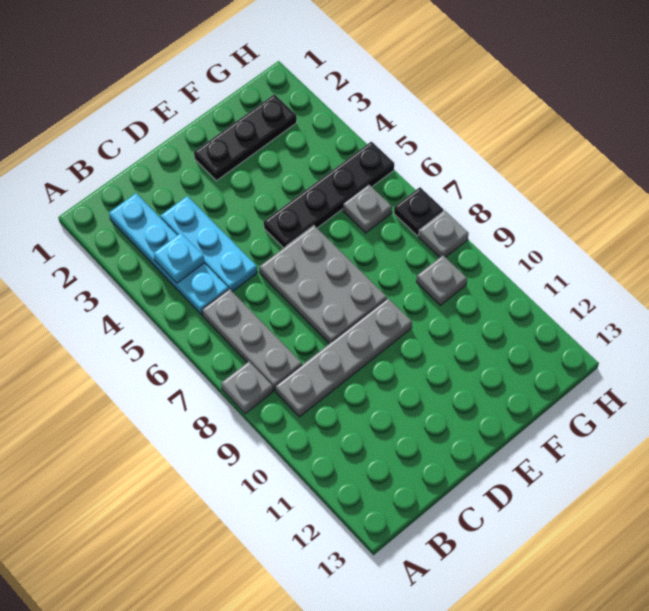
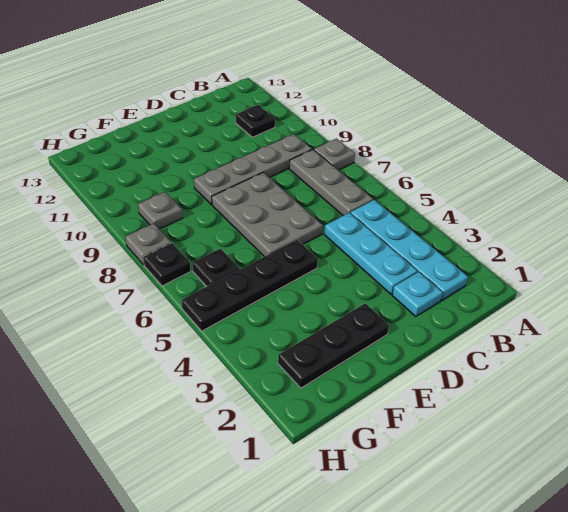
cyan 1x1 plate [154,233,204,283] -> cyan 1x1 plate moved to [392,272,443,317]
none -> black 1x1 plate [236,105,275,137]
grey 1x1 plate [343,184,392,233] -> black 1x1 plate [193,249,240,286]

